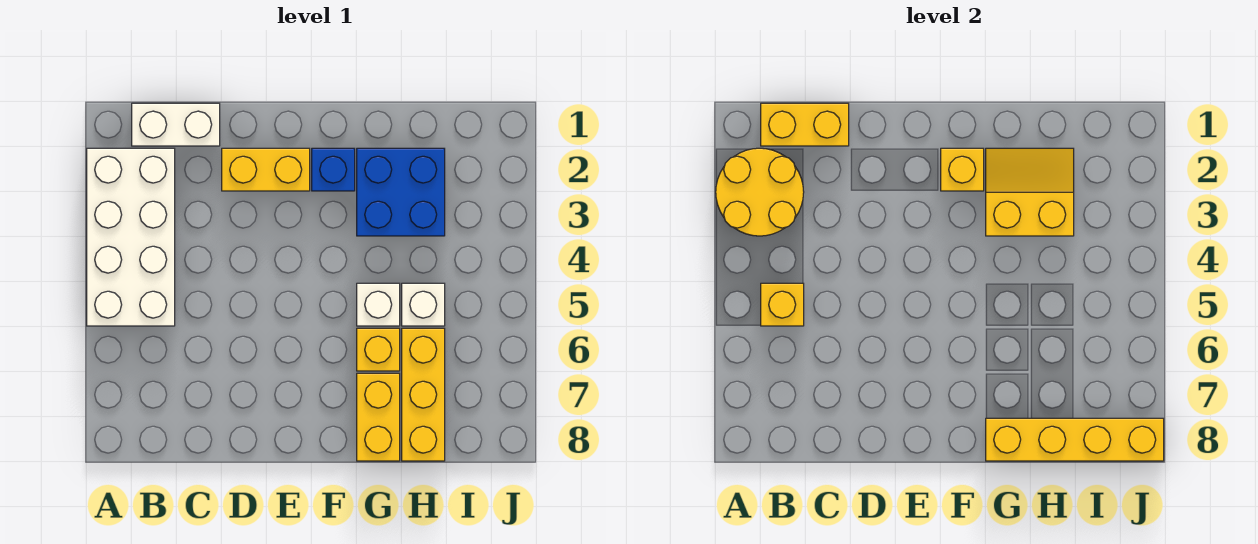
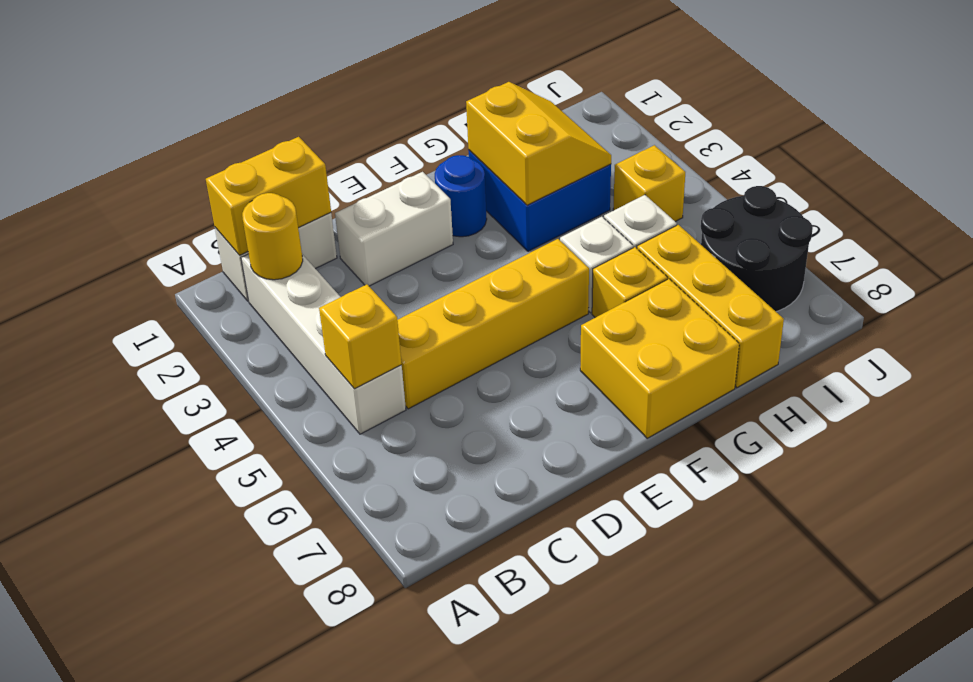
white 2x4 brick [87,148,175,326] -> white 1x4 brick [241,254,406,434]
yellow 2x2 round brick [716,148,804,236] -> yellow 1x1 round brick [242,193,303,280]
yellow 1x2 brick [222,148,310,191] -> white 1x2 brick [335,172,453,286]
blue 1x1 brick [312,148,355,191] -> blue 1x1 round brick [435,155,487,237]
yellow 1x1 brick [941,148,984,191] -> yellow 1x1 brick moved to [613,145,685,222]
yellow 2x2 slope [986,148,1074,236] -> yellow 2x2 slope turned to [466,82,611,205]
yellow 1x2 brick [357,373,400,461] -> yellow 2x2 brick [580,279,739,438]
yellow 1x4 brick [986,418,1164,461] -> yellow 1x4 brick moved to [397,239,589,409]
none -> black 2x2 round brick [701,186,813,312]

